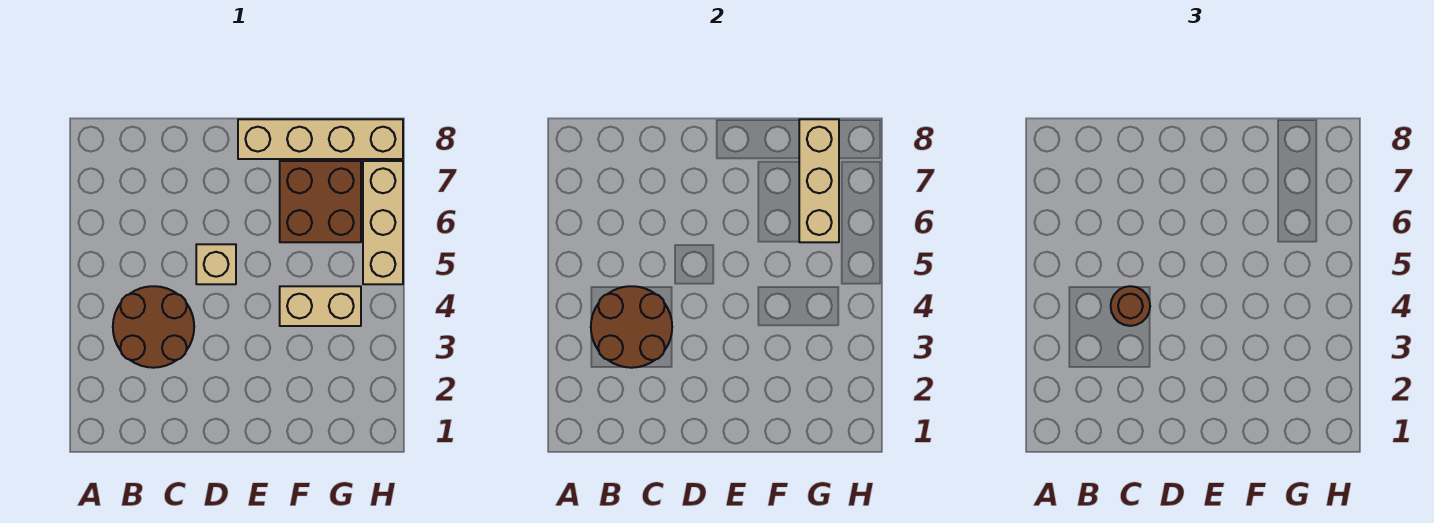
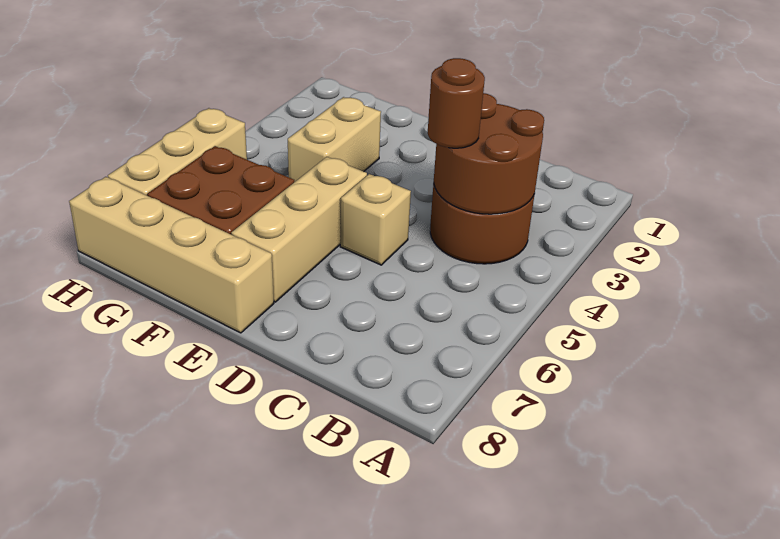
tan 1x2 brick [280,286,361,326] -> tan 1x2 brick turned to [288,97,381,182]
tan 1x3 brick [799,119,839,242] -> tan 1x3 brick moved to [231,157,367,302]

